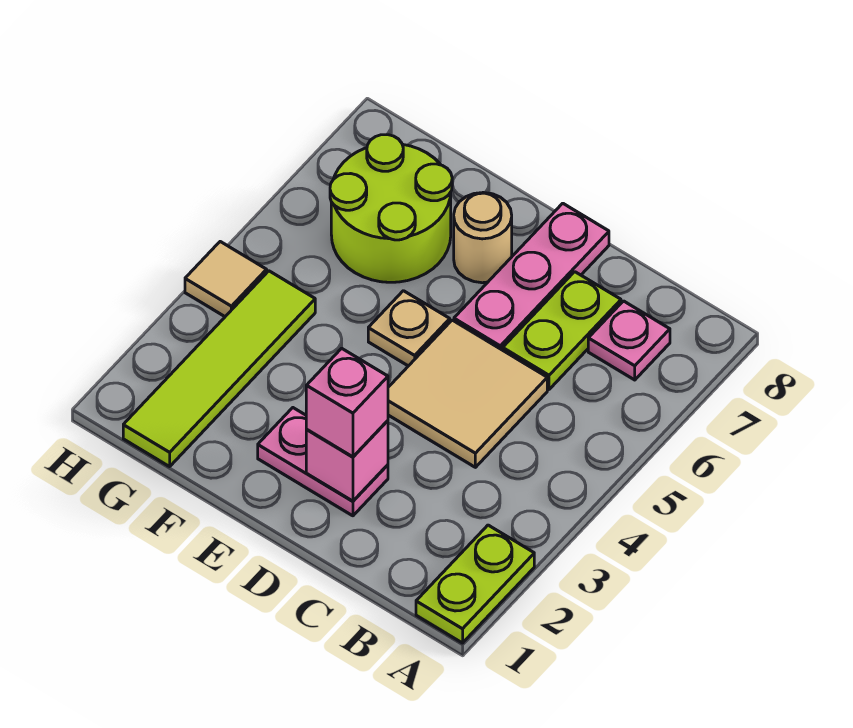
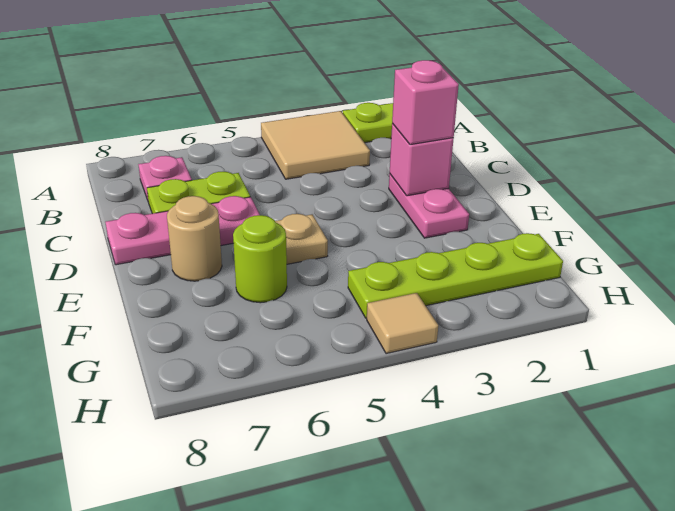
tan 2x2 tile [388,320,547,467] -> tan 2x2 tile moved to [261,111,370,179]
lime 2x2 round brick [330,135,452,282] -> lime 1x1 round brick [233,215,287,303]
lime 1x4 tile [123,271,315,467] -> lime 1x4 plate [348,233,563,318]

